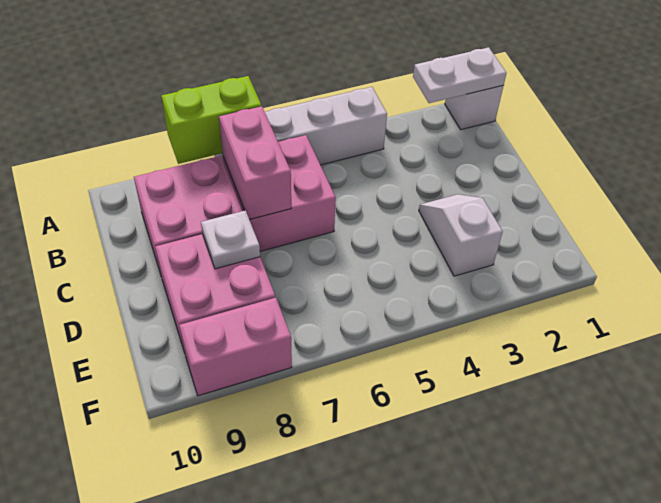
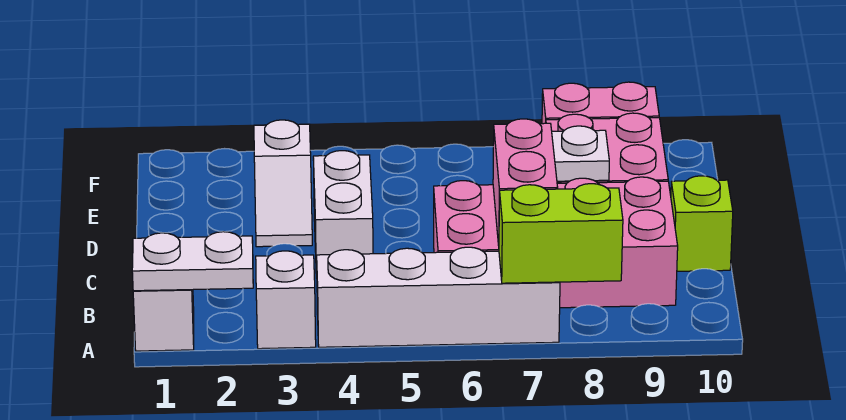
none -> white 1x1 brick [256,251,316,349]
none -> white 1x2 brick [313,151,373,278]
none -> lime 1x1 brick [671,176,733,271]

